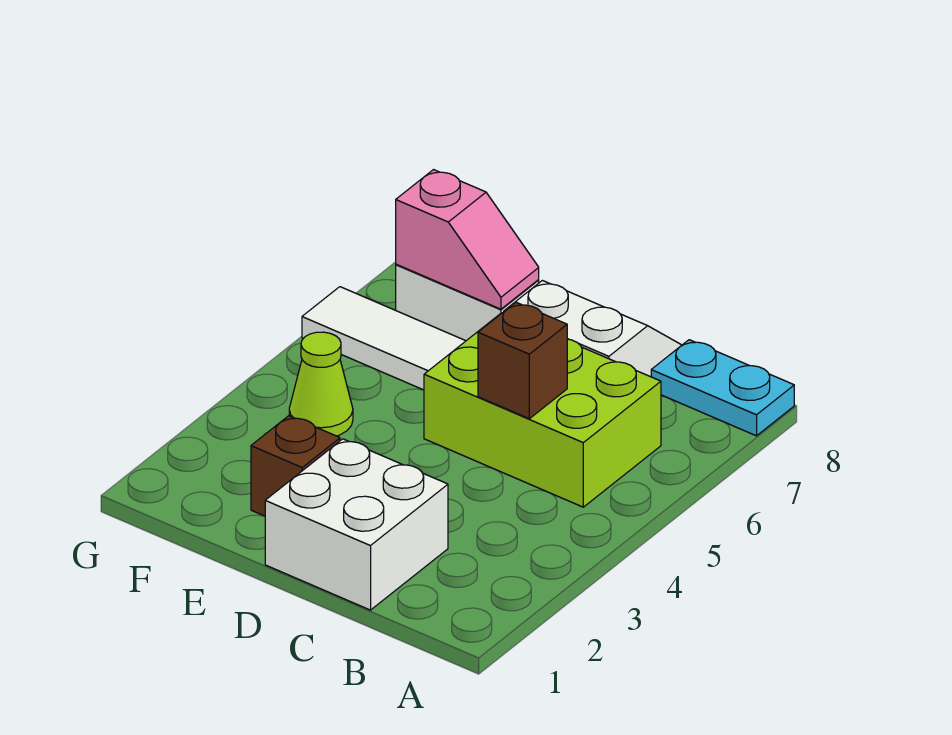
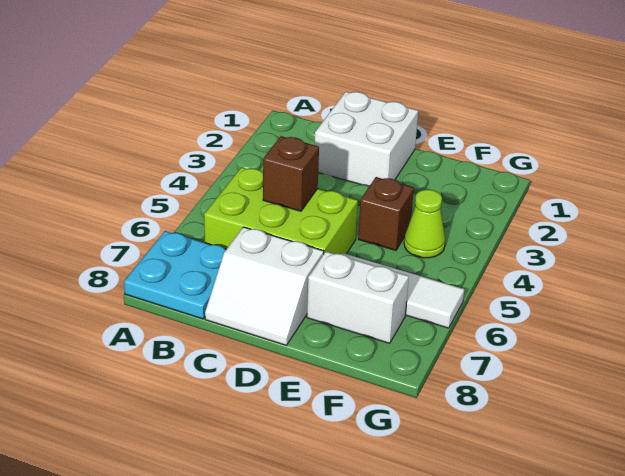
cyan 1x2 plate [651,340,794,436] -> cyan 2x2 plate [124,231,226,319]
brown 1x1 brick [251,416,340,516] -> brown 1x1 brick moved to [358,177,414,250]
pink 1x2 slope [396,170,539,309] -> none

